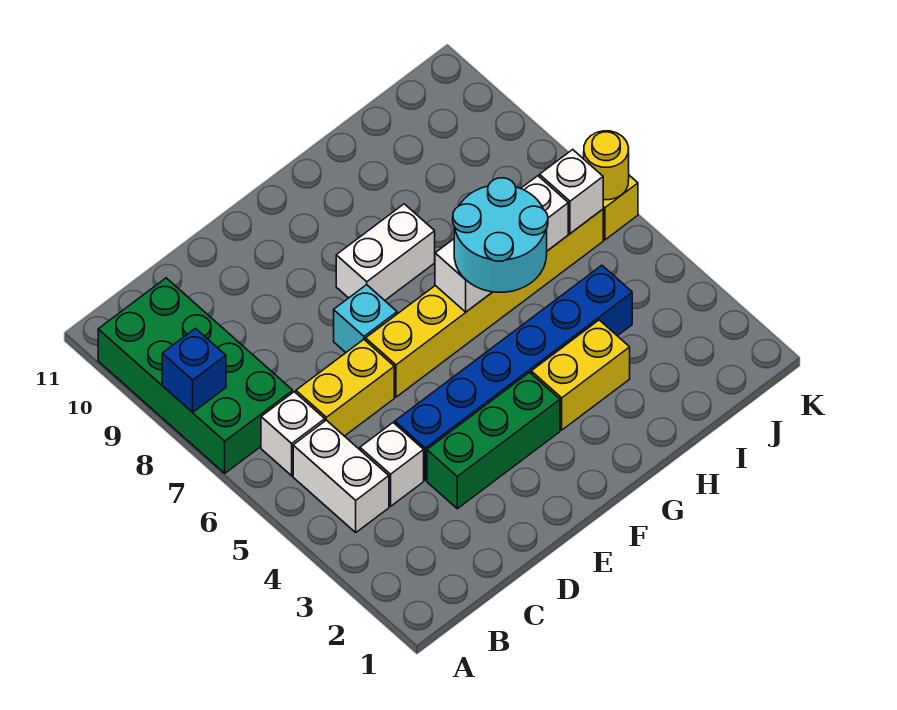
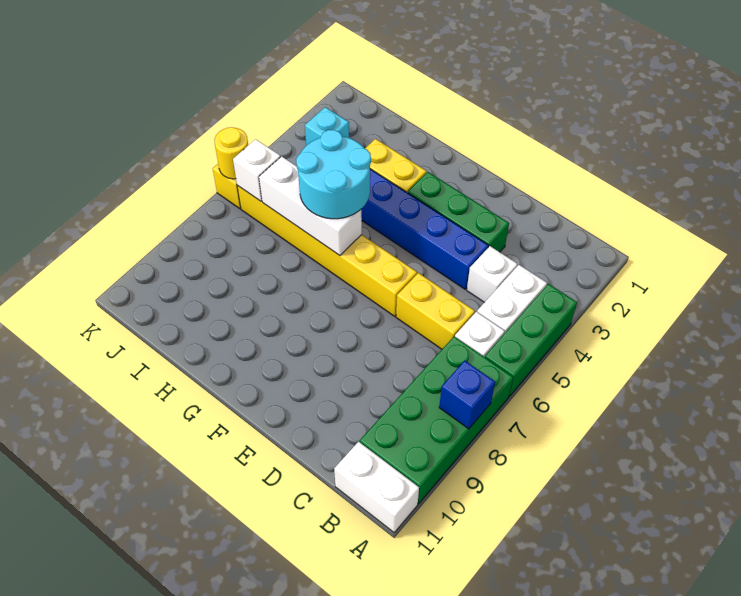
none -> green 1x3 brick [485,284,577,396]
cyan 1x1 brick [334,285,397,352] -> cyan 1x1 brick moved to [305,107,349,145]
white 1x2 brick [336,204,435,300] -> white 1x2 brick moved to [334,442,419,533]

